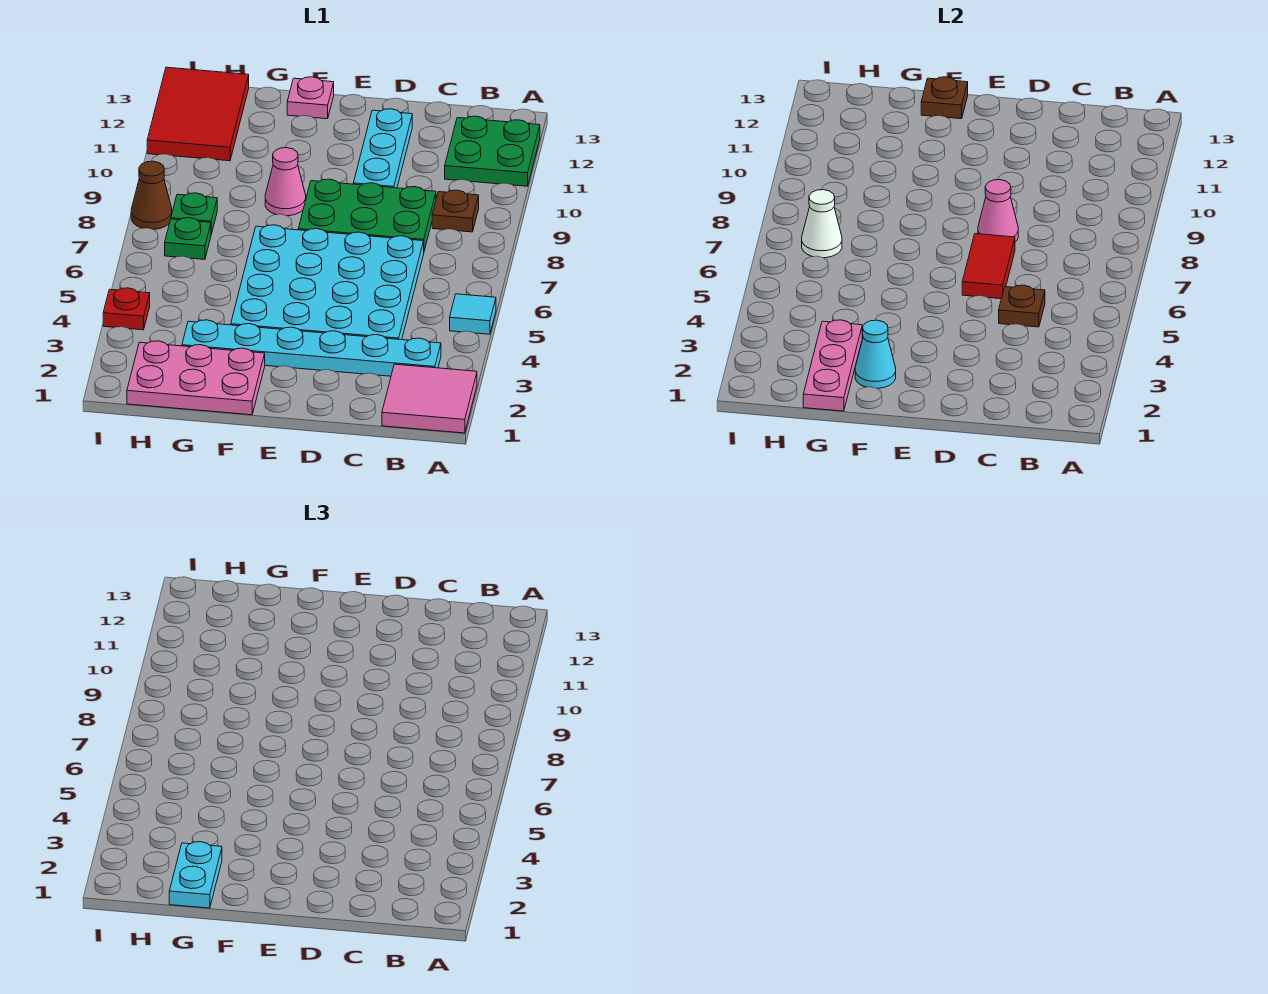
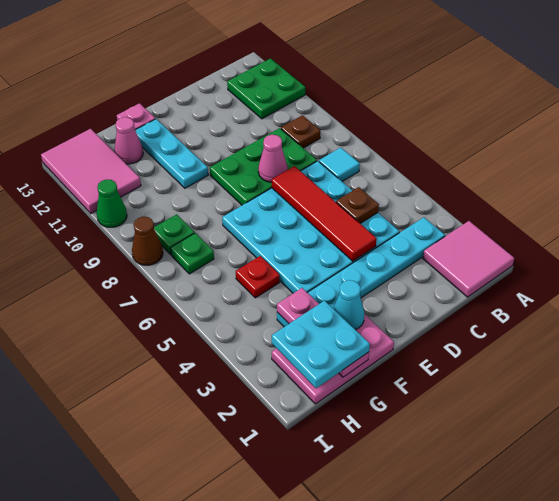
cyan 1x1 tile [450,294,496,334] -> cyan 1x1 tile moved to [319,147,360,182]
red 1x2 tile [962,234,1015,299] -> red 1x4 tile [272,166,377,261]
cyan 1x3 plate [353,109,412,188] -> cyan 1x3 plate moved to [135,119,208,188]
pink 1x1 cone [265,148,306,216] -> pink 1x1 cone moved to [114,117,143,164]
brown 1x1 plate [921,77,968,119] -> none
cyan 1x2 plate [169,842,222,908] -> cyan 2x2 plate [272,300,370,388]
white 1x1 cone [802,190,842,258] -> none
red 2x3 tile [147,67,249,161] -> pink 2x3 tile [41,129,141,213]
red 1x1 plate [103,288,150,330] -> red 1x1 plate moved to [236,256,280,298]
none -> green 1x1 cone [97,179,127,227]

